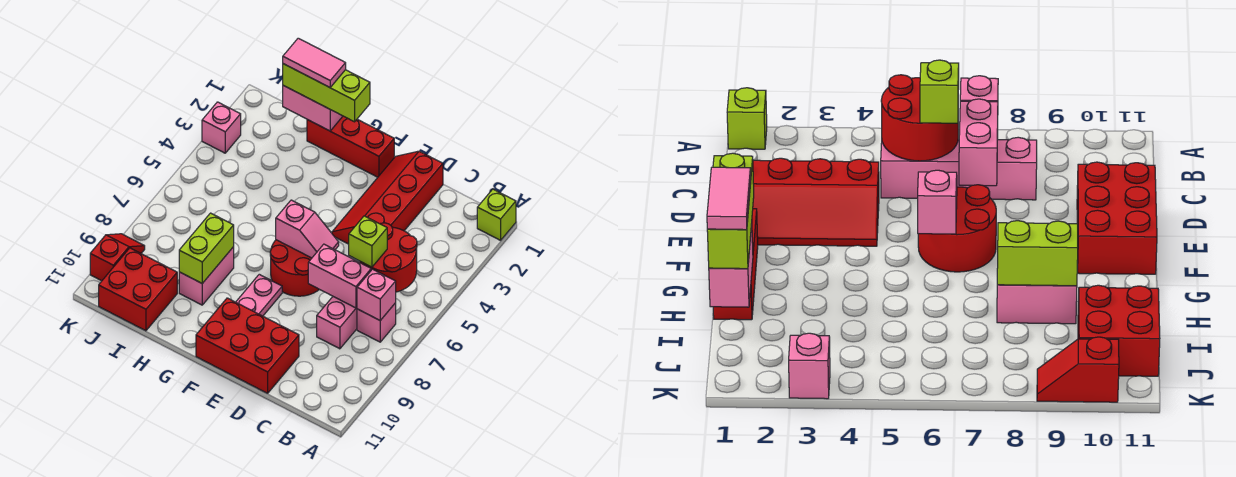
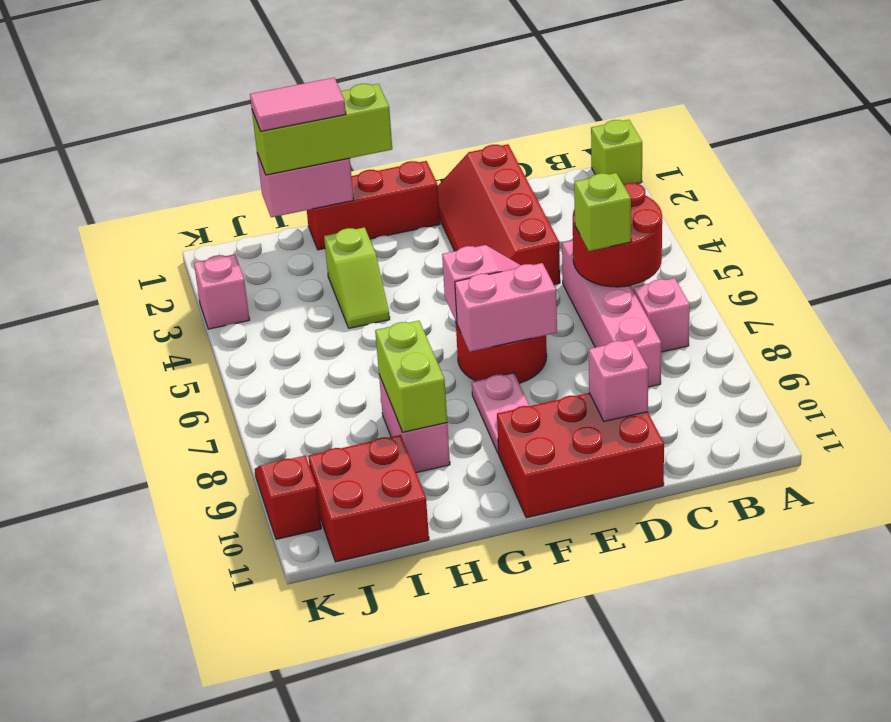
pink 1x1 brick [357,269,396,320] -> pink 1x1 brick moved to [589,339,648,421]
pink 1x2 brick [308,244,371,308] -> pink 1x2 brick moved to [455,263,557,352]
none -> lime 1x2 slope [324,227,390,328]

